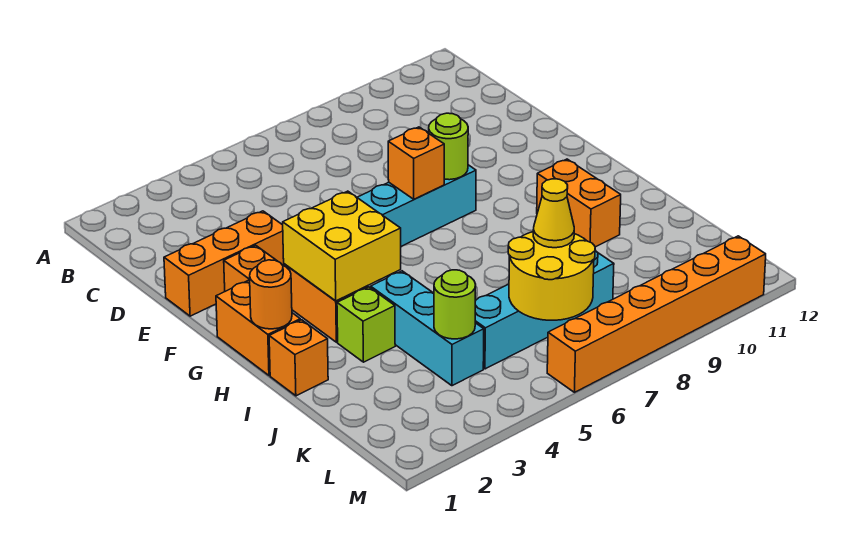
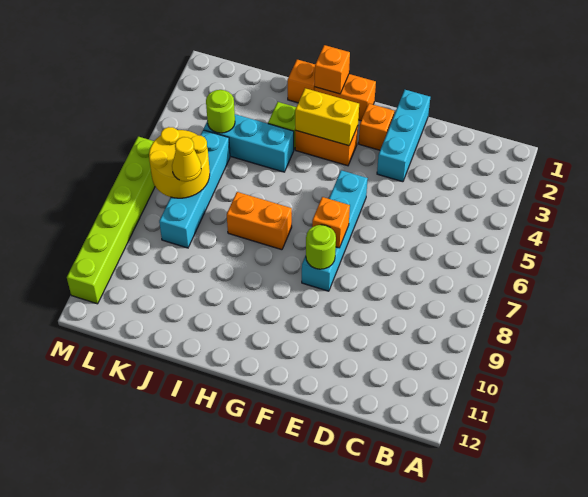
orange 1x3 brick [164,211,284,316] -> cyan 1x3 brick [377,90,430,182]
yellow 2x2 brick [283,191,401,301] -> yellow 1x2 brick [295,88,359,146]
orange 1x1 round brick [250,260,292,329] -> orange 1x1 brick [315,45,350,94]
orange 1x2 brick [537,159,621,247] -> orange 1x2 brick moved to [227,192,292,250]
orange 1x6 brick [547,236,766,392] -> lime 1x6 brick [67,137,155,304]

